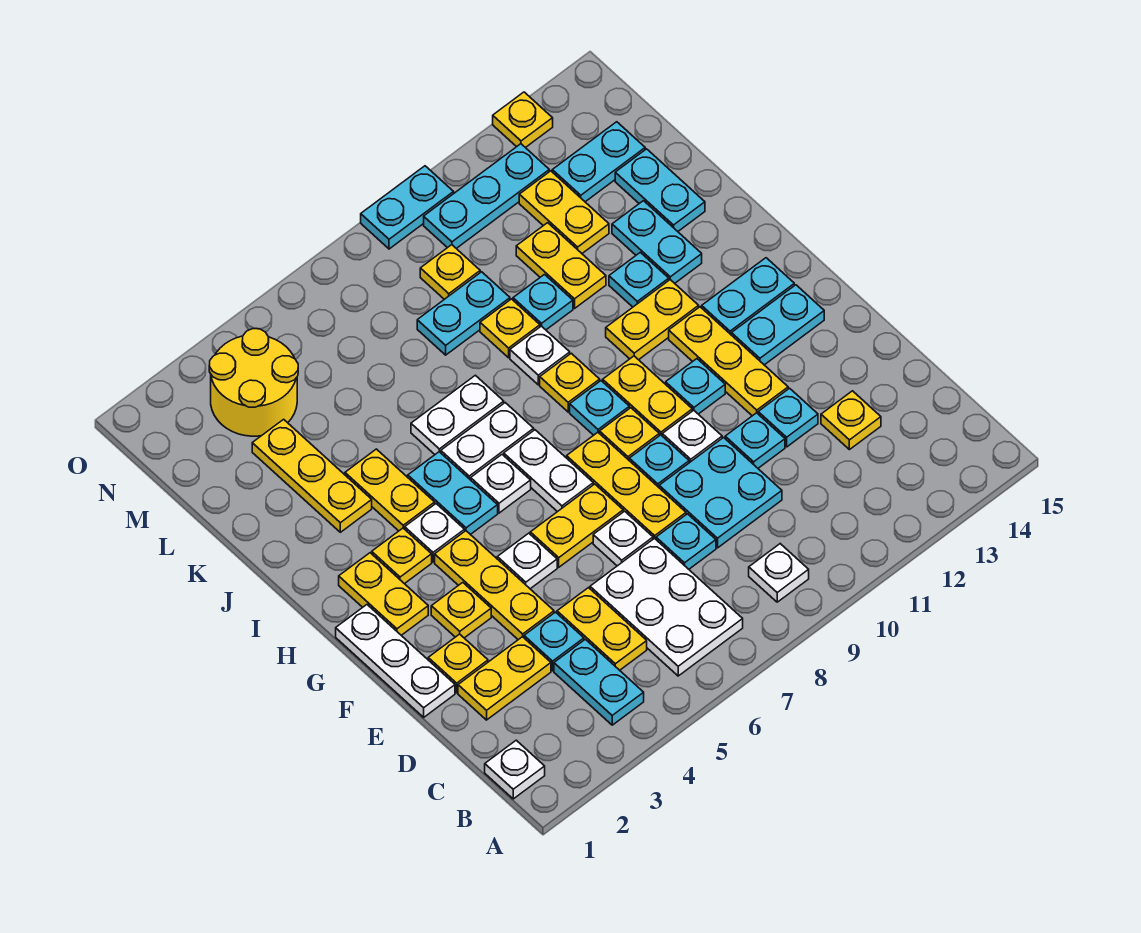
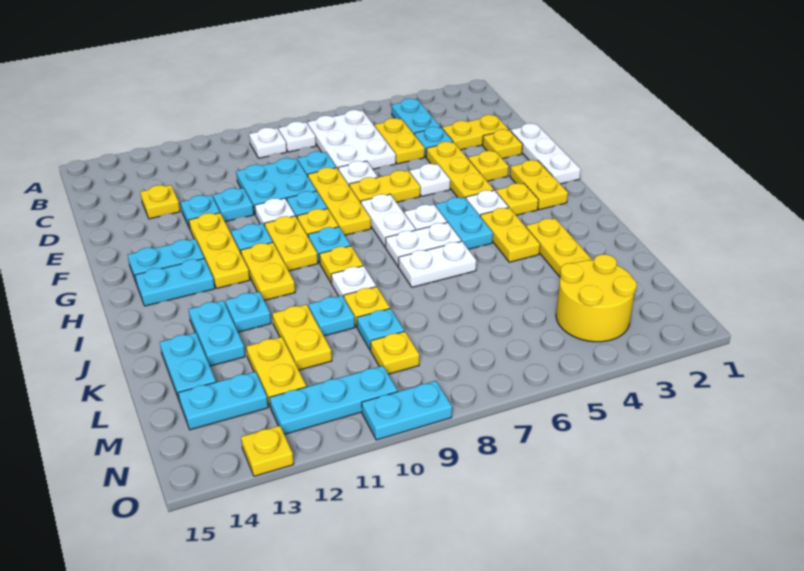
white 1x1 plate [485,740,545,799] -> white 1x1 plate moved to [279,122,316,152]
yellow 1x2 plate [606,280,699,360] -> yellow 1x2 plate turned to [241,242,295,300]
cyan 1x2 plate [417,272,510,355] -> cyan 1x1 plate [357,308,404,351]

